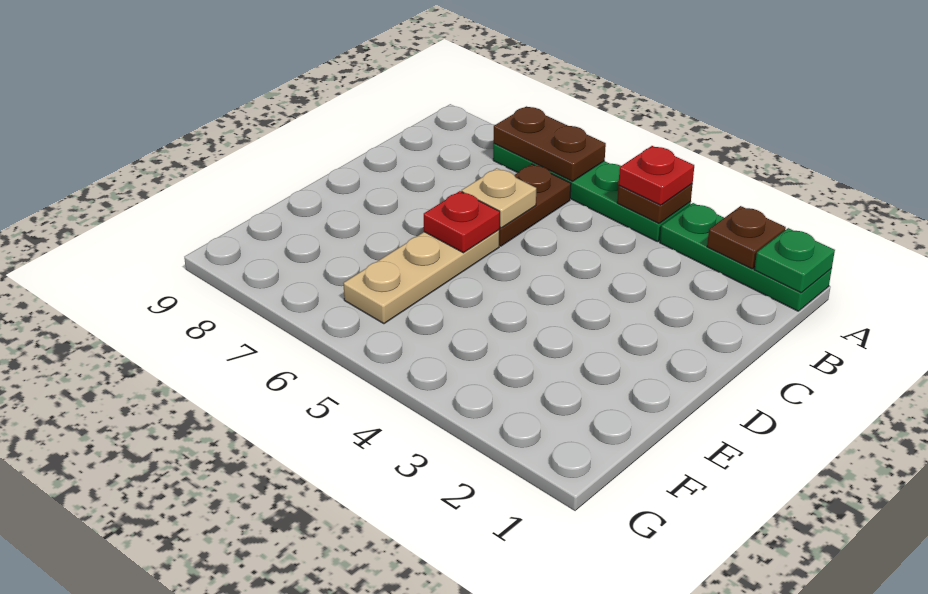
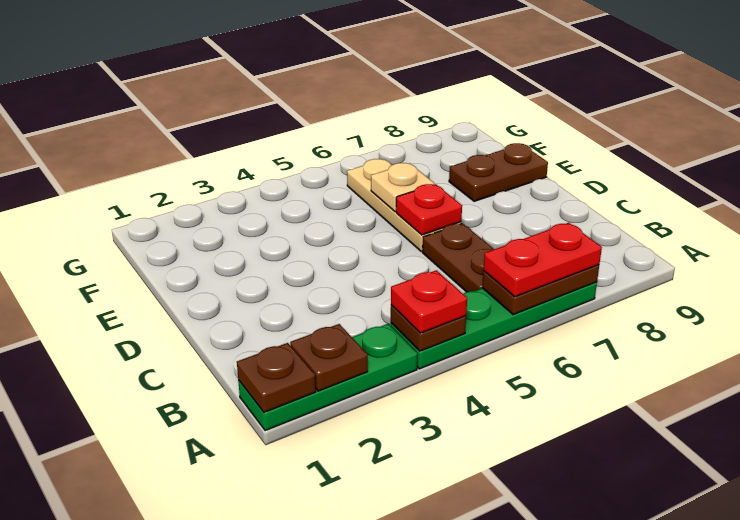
green 1x1 plate [755,228,835,293] -> brown 1x1 plate [237,343,316,412]
none -> red 1x2 plate [483,223,602,297]
tan 1x1 plate [462,168,536,228] -> tan 1x1 plate moved to [371,163,434,212]
none -> brown 1x2 plate [449,143,548,201]

